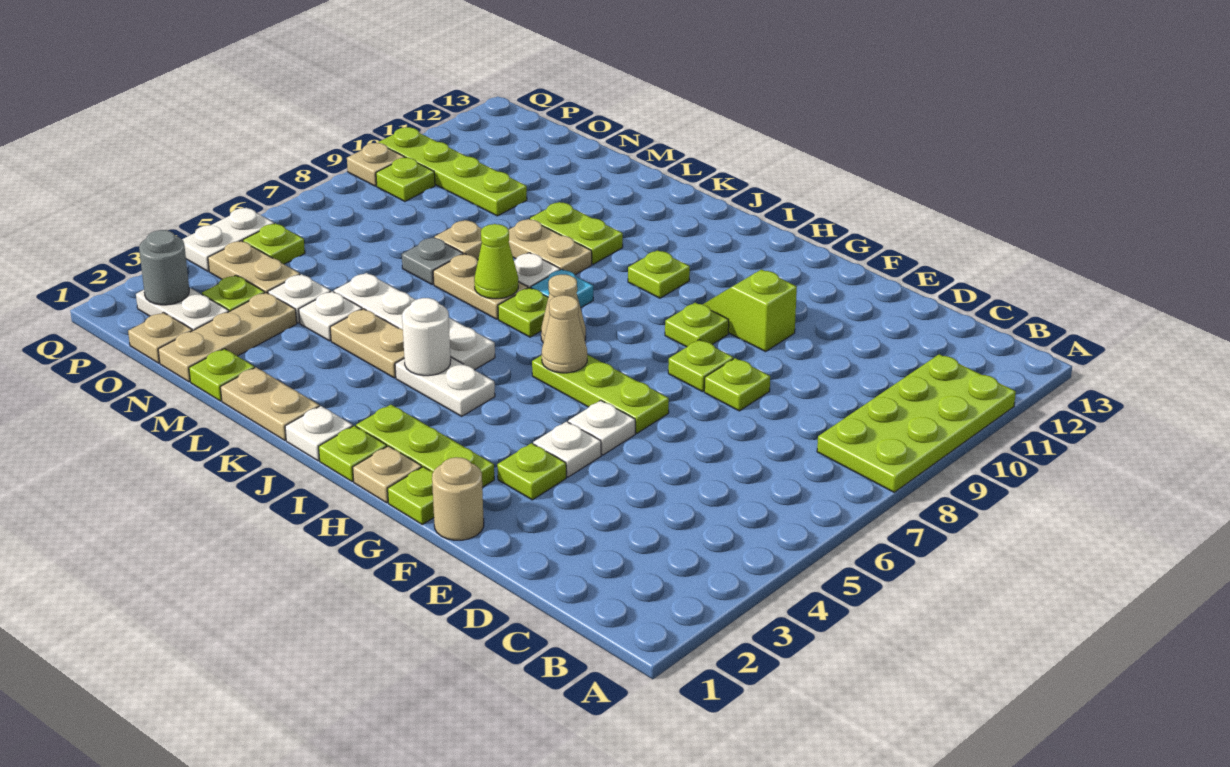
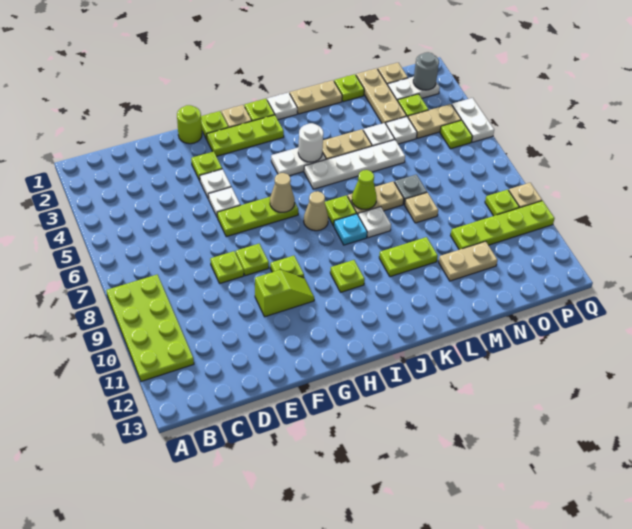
tan 1x1 round brick [432,457,484,540] -> lime 1x1 round brick [177,105,202,144]
tan 1x2 plate [509,219,592,275] -> tan 1x2 plate moved to [439,241,497,281]

